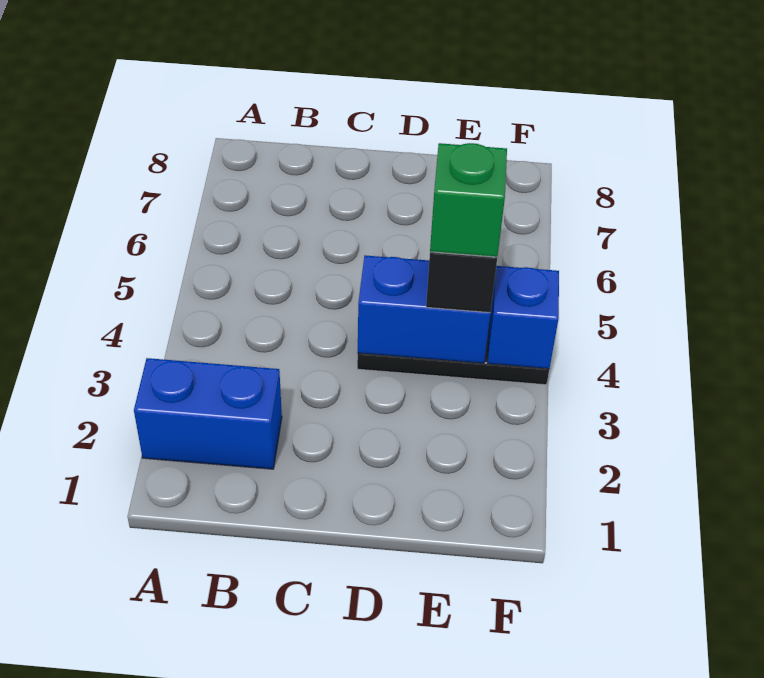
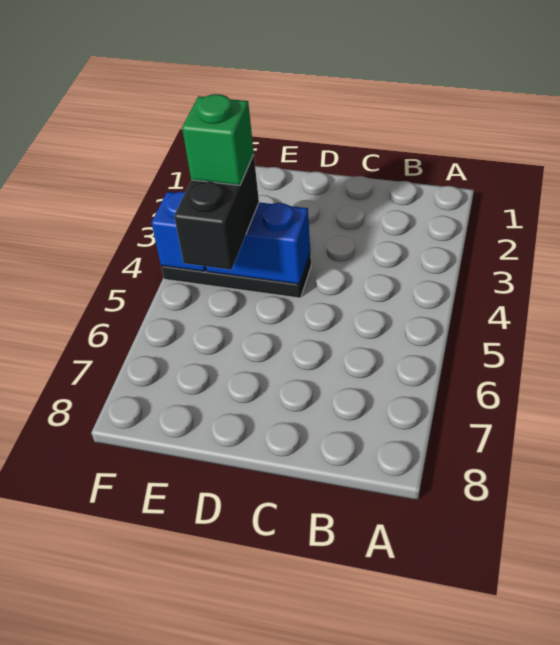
blue 1x2 brick [134,358,282,469] -> none

